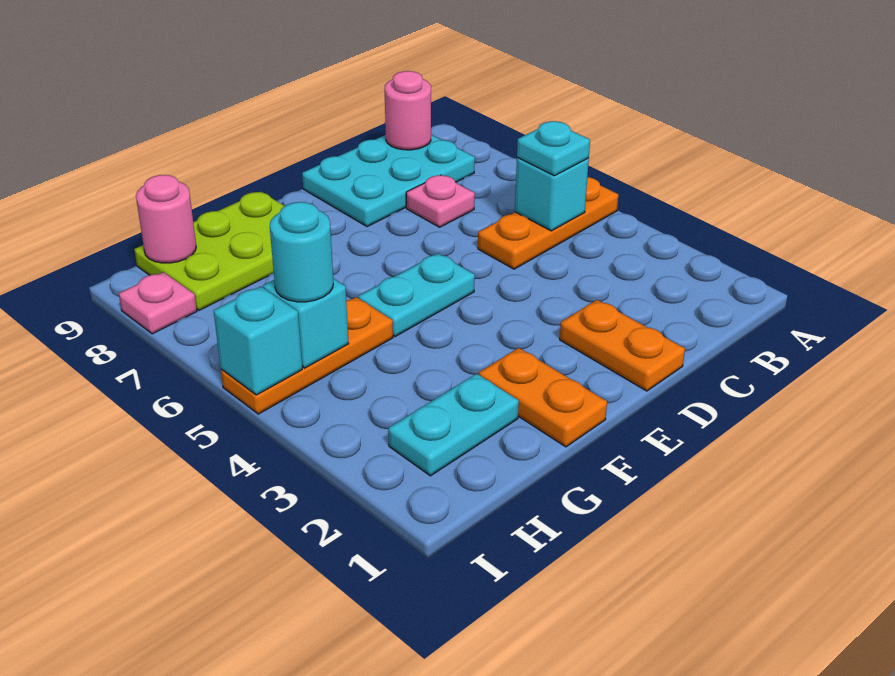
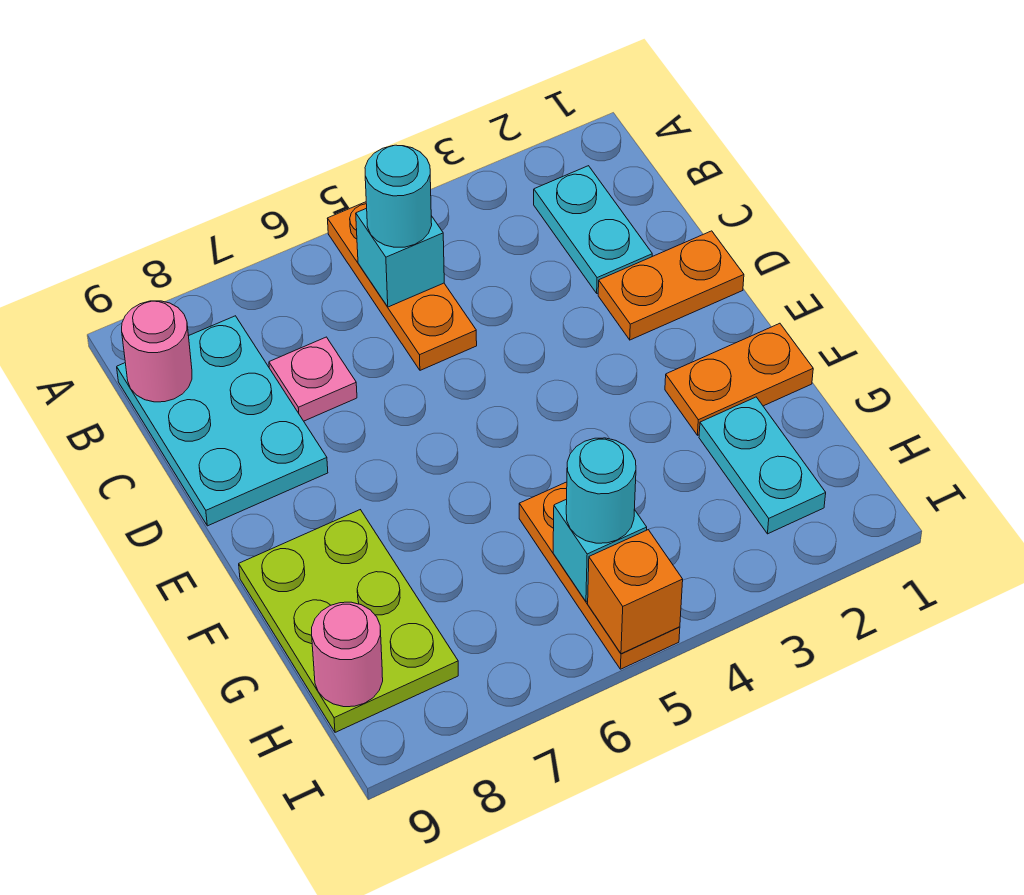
cyan 1x1 plate [517,121,590,176] -> cyan 1x1 round brick [365,145,432,247]
cyan 1x2 plate [358,253,475,337] -> cyan 1x2 plate moved to [534,166,652,293]
cyan 1x1 brick [214,287,302,395] -> orange 1x1 brick [588,530,683,654]
pink 1x1 plate [119,272,197,334] -> none

